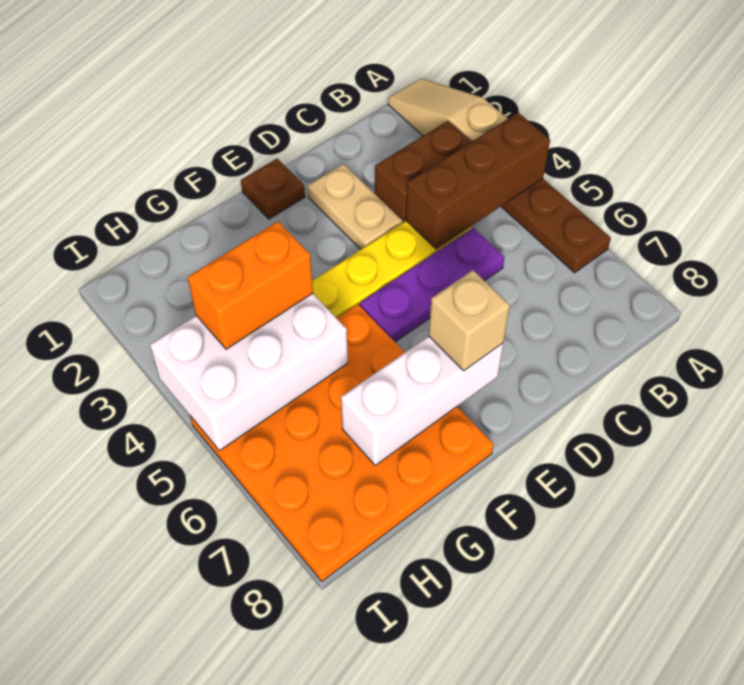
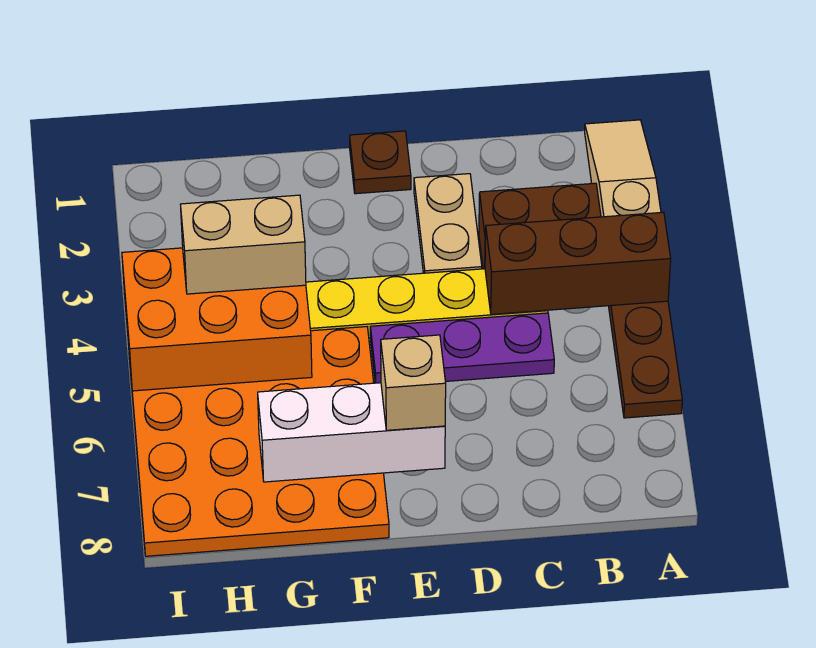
white 2x3 brick [150,294,348,451] -> orange 2x3 brick [122,248,312,391]
orange 1x2 brick [188,221,313,349] -> tan 1x2 brick [180,195,306,294]

